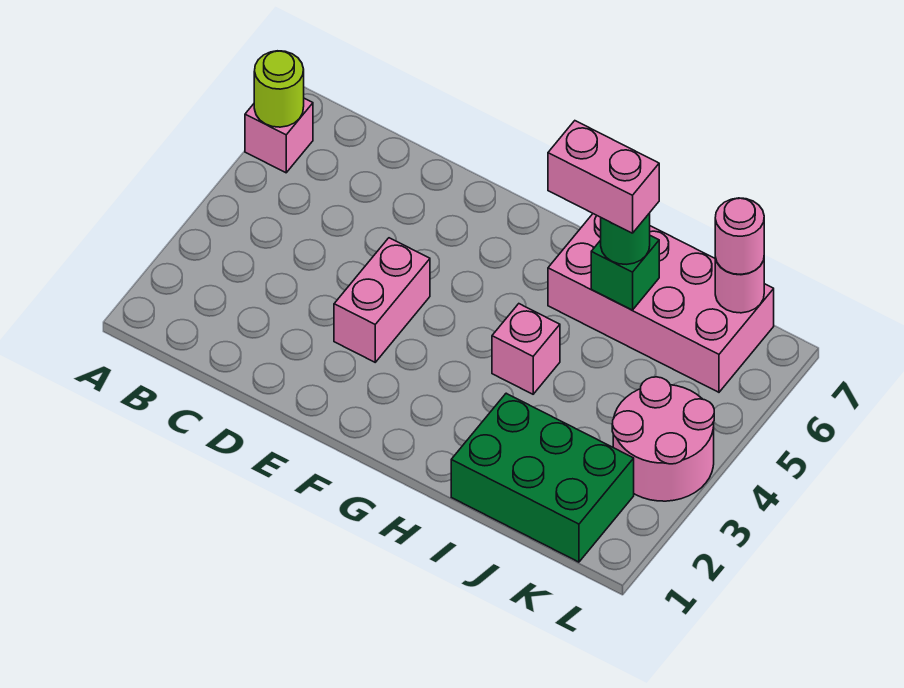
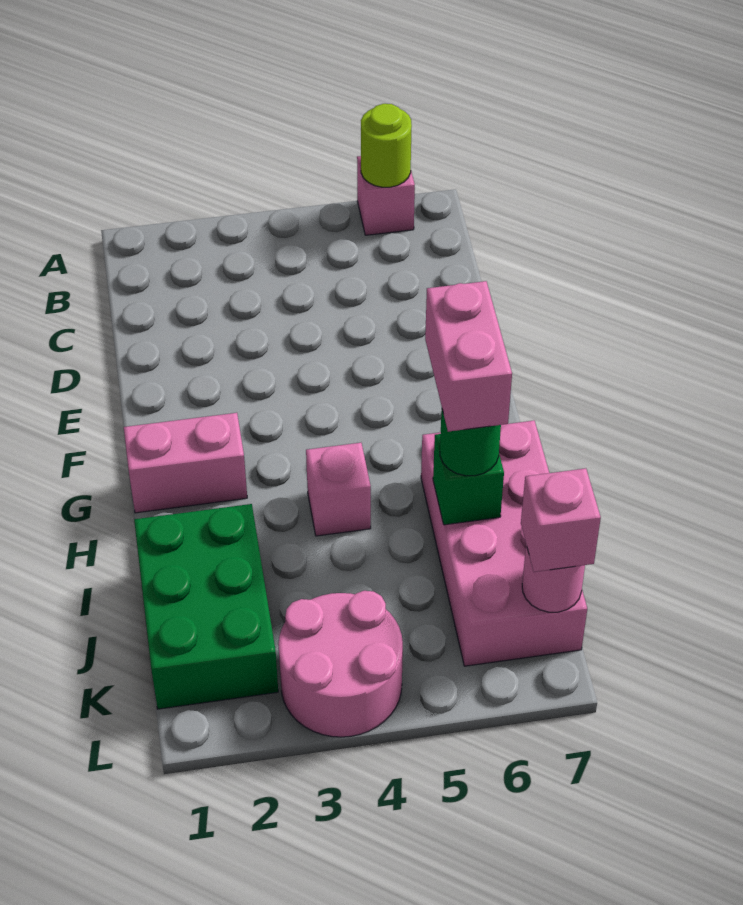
pink 1x2 brick [334,238,430,362] -> pink 1x2 brick moved to [124,413,247,513]
pink 1x1 round brick [715,198,764,274] -> pink 1x1 brick [521,468,601,572]

